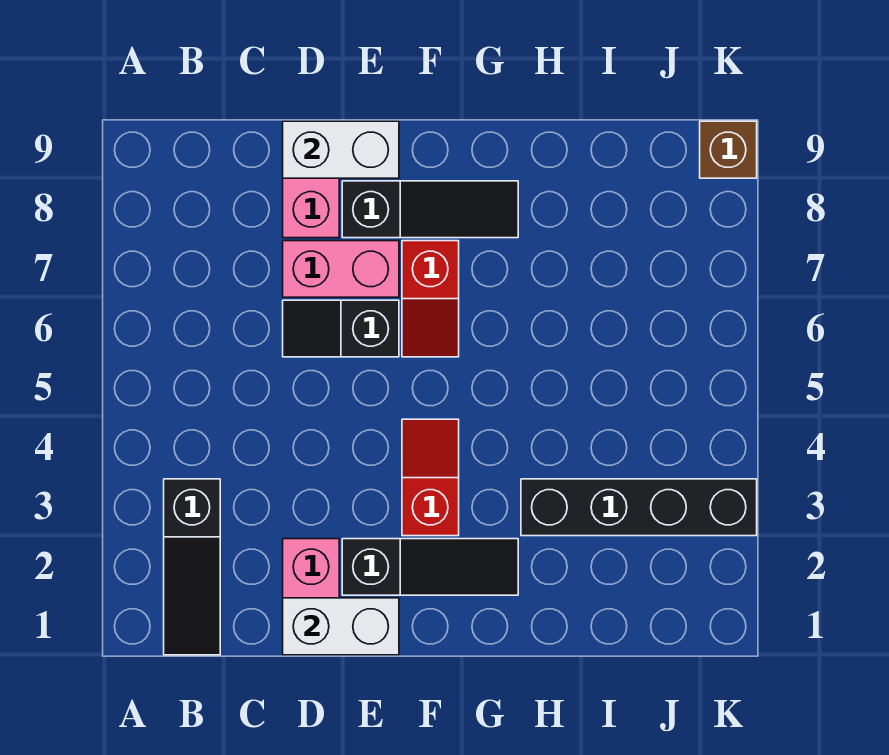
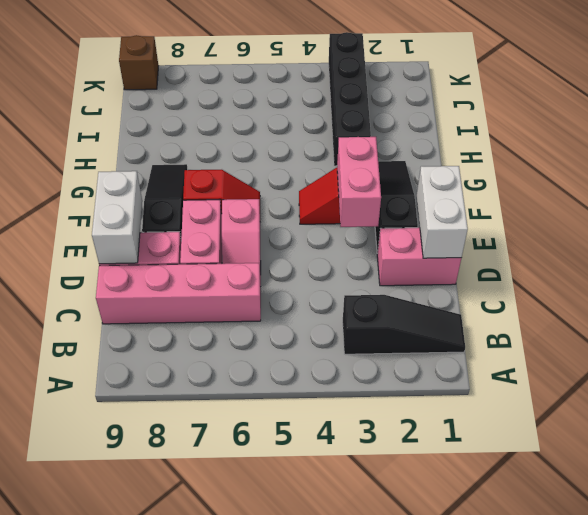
none -> pink 1x4 brick [96,263,261,324]
black 1x2 slope [283,300,399,357] -> pink 1x2 slope [222,199,261,285]
none -> pink 1x2 brick [337,137,381,227]

